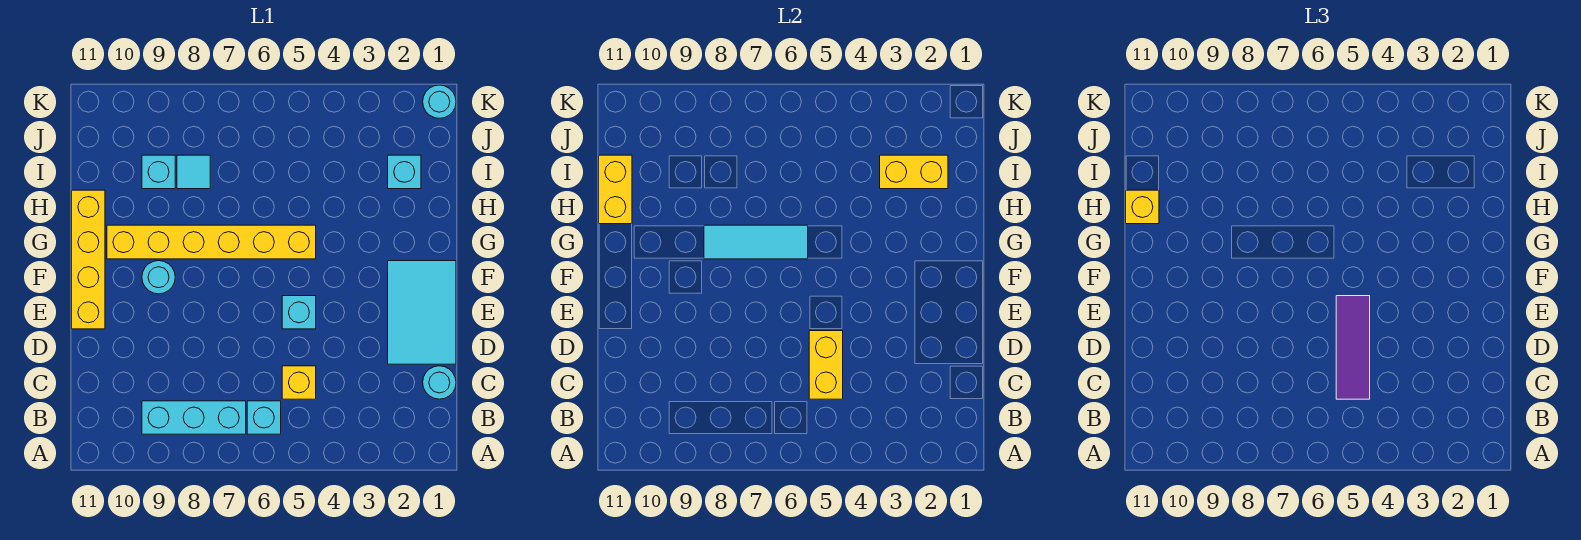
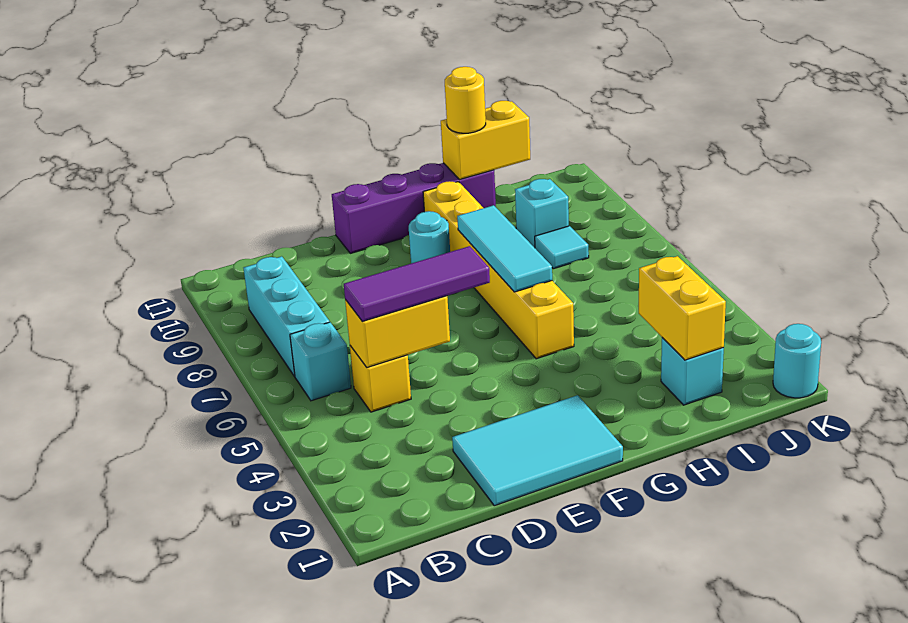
cyan 1x1 round brick [423,366,456,399] -> none
cyan 1x1 brick [282,296,316,329] -> none
yellow 1x4 brick [72,190,105,329] -> purple 1x4 brick [332,163,496,253]
yellow 1x1 brick [1126,190,1159,224] -> yellow 1x1 round brick [445,67,486,133]

